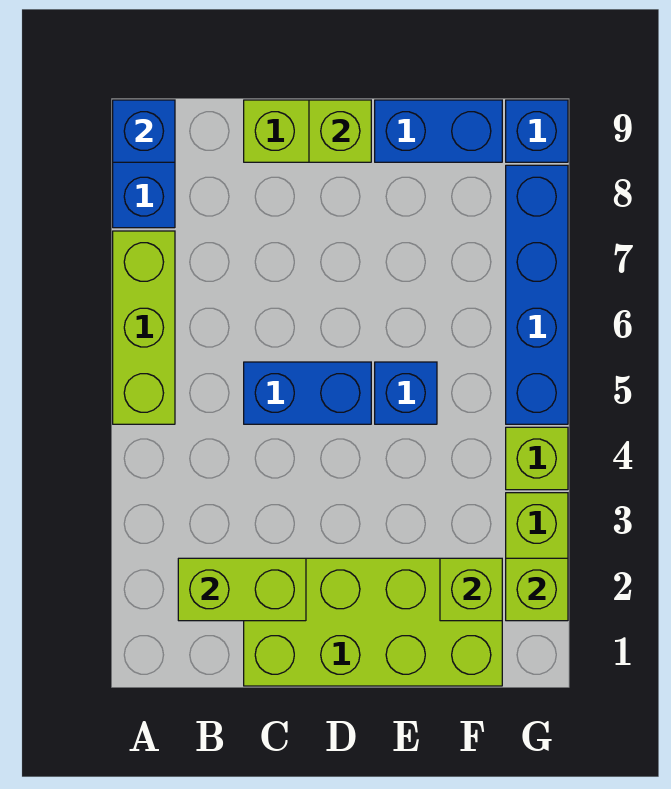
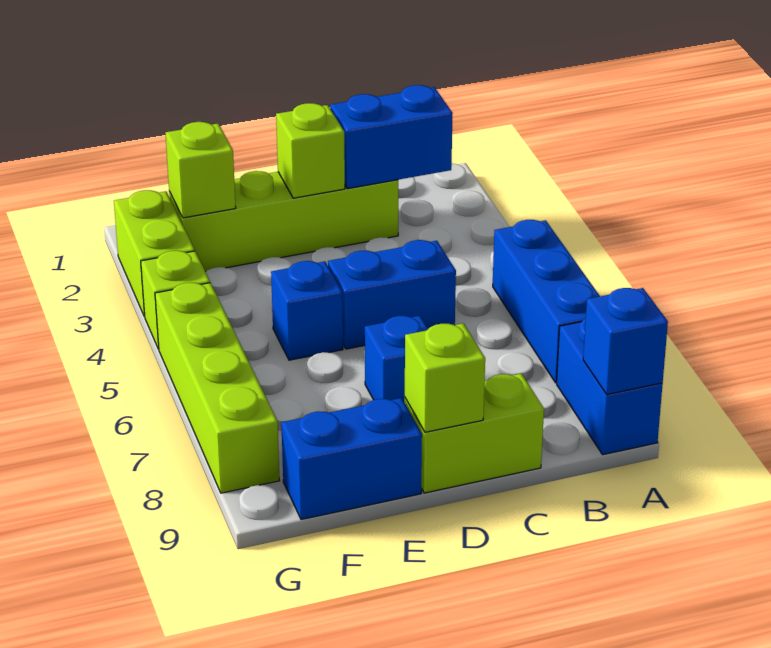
lime 1x3 brick [113,231,175,424] -> blue 1x3 brick [493,220,600,383]
lime 1x2 brick [178,558,306,621] -> blue 1x2 brick [330,85,453,189]
lime 2x4 brick [244,558,502,686] -> lime 1x4 brick [169,171,398,272]
lime 1x1 brick [506,558,568,621] -> lime 1x1 brick moved to [276,103,345,198]
blue 1x4 brick [506,165,568,424] -> lime 1x4 brick [155,283,280,493]
blue 1x1 brick [506,100,568,162] -> blue 1x1 brick moved to [365,316,428,402]

